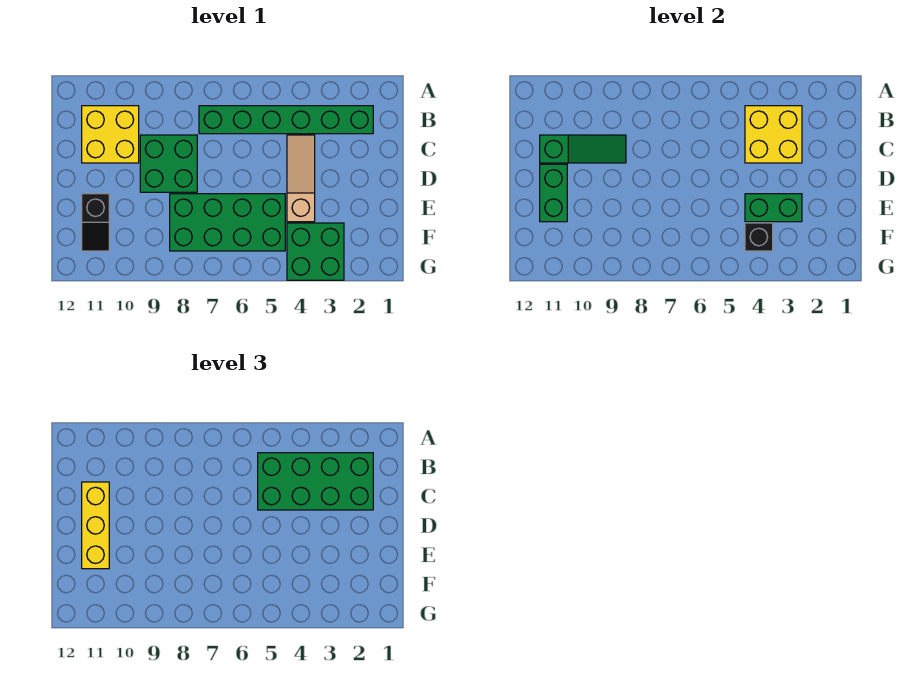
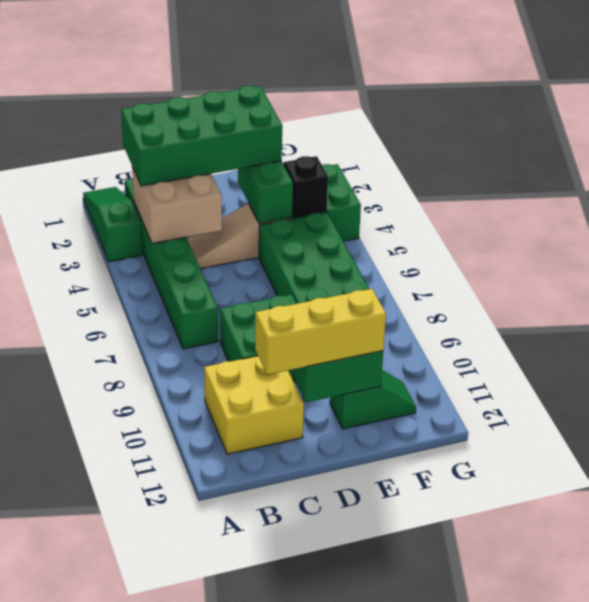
green 2x4 brick [258,453,373,510] -> green 2x4 brick turned to [121,86,282,186]
yellow 2x2 brick [745,106,802,163] -> tan 2x2 brick [132,167,222,243]
green 1x3 slope [540,135,626,163] -> green 1x3 slope moved to [83,187,142,262]
black 1x2 slope [82,194,109,251] -> green 1x2 slope [330,370,416,429]

